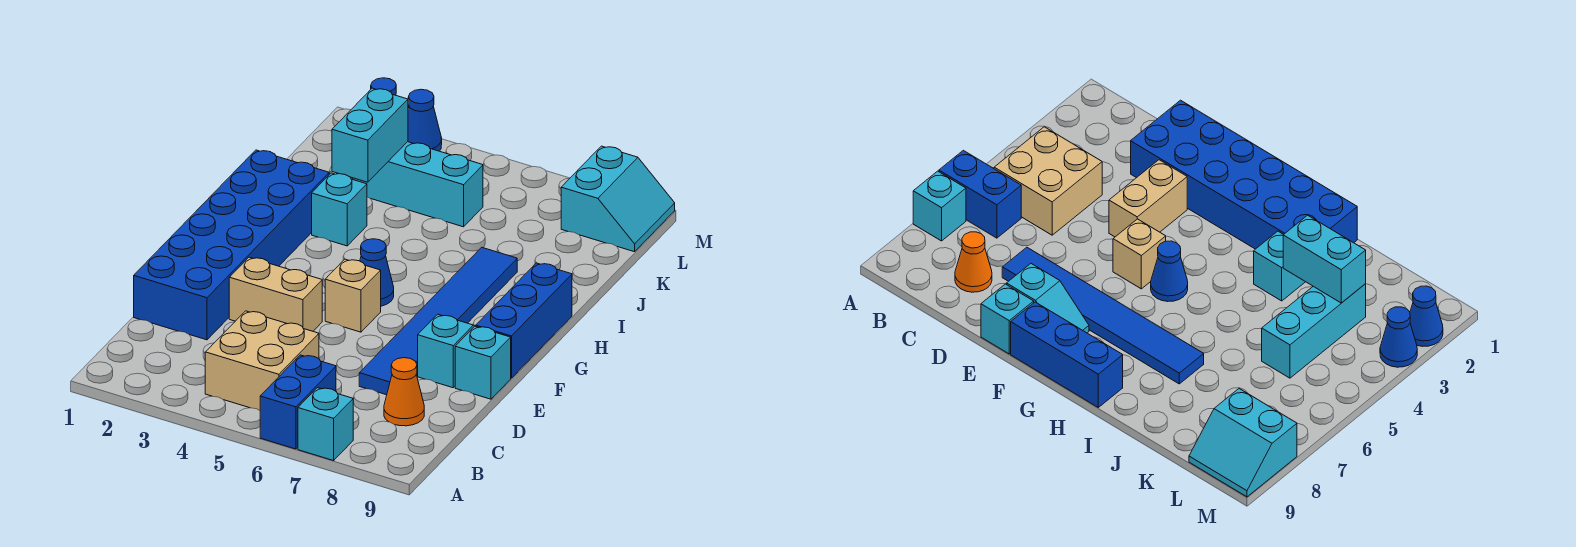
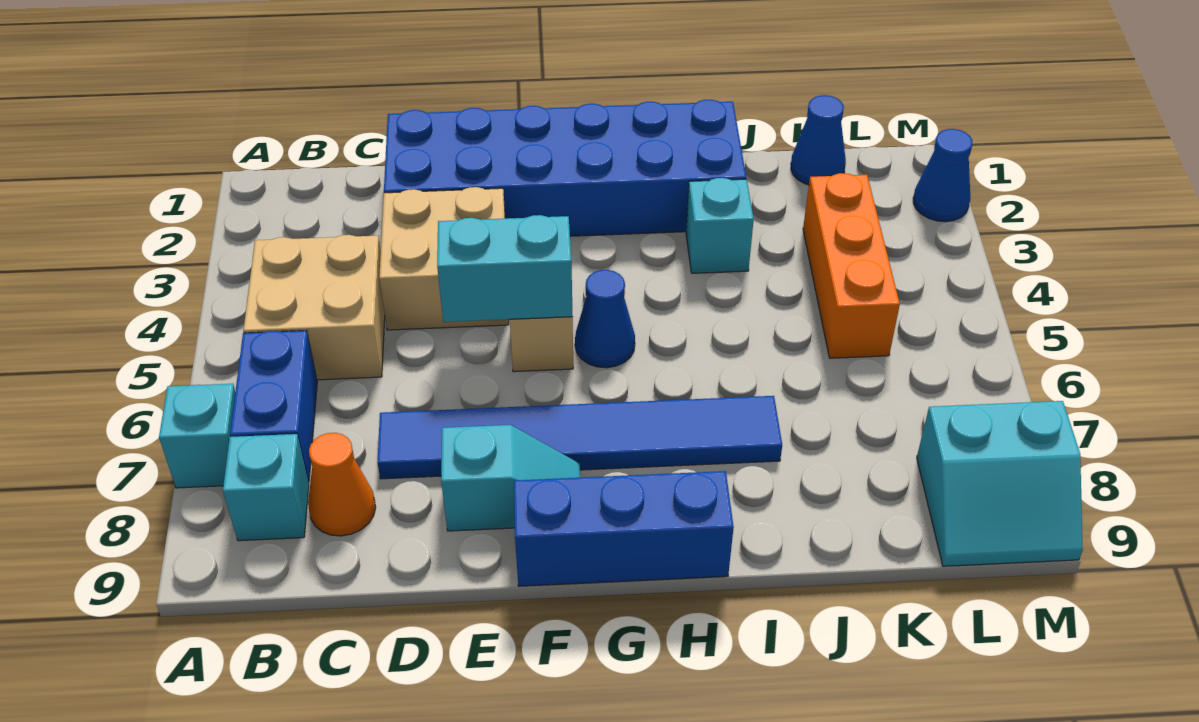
blue 1x2 brick [260,355,336,449] -> blue 1x2 brick turned to [230,331,317,482]
tan 1x2 brick [229,257,322,331] -> tan 2x2 brick [379,187,509,330]
cyan 1x1 brick [455,326,511,399] -> cyan 1x1 brick moved to [223,434,309,541]
cyan 1x2 brick [332,88,408,182] -> cyan 1x2 brick moved to [437,215,573,322]
cyan 1x3 brick [353,142,483,227] -> orange 1x3 brick [803,173,900,358]
blue 1x1 cone [408,89,442,151] -> blue 1x1 cone moved to [791,95,846,185]

